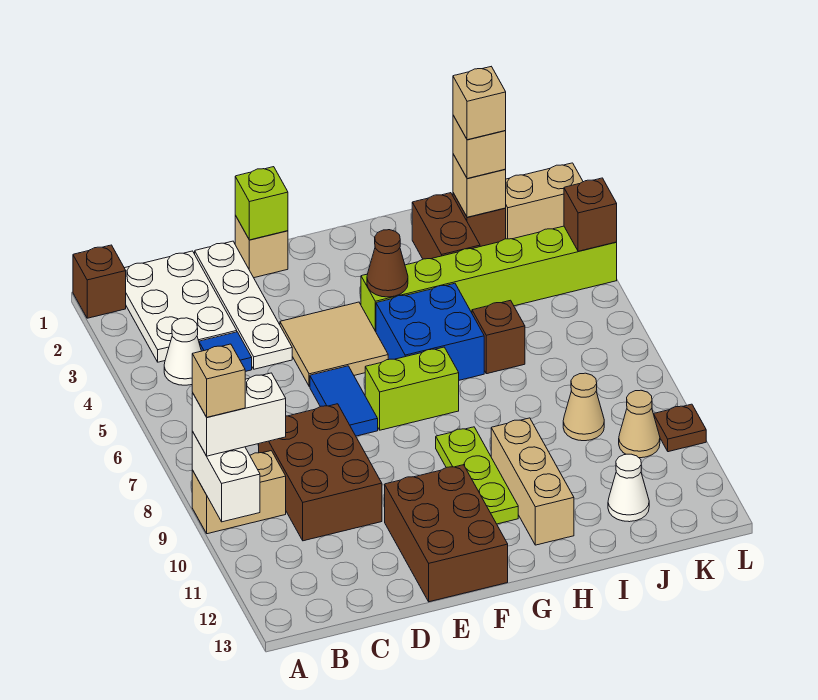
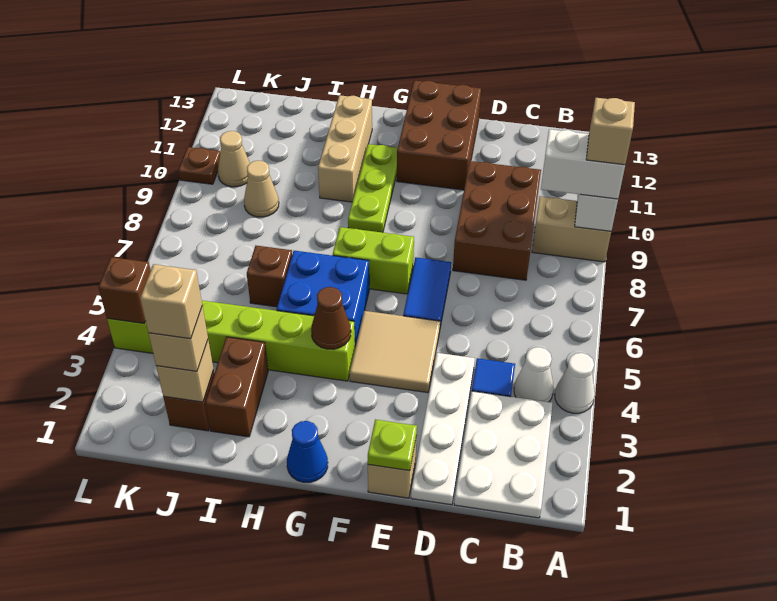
brown 1x1 brick [73,245,126,318] -> none
lime 1x1 brick [235,167,288,240] -> lime 1x1 plate [368,420,417,471]
none -> blue 1x1 cone [287,421,328,482]
white 1x1 cone [608,454,649,522] -> white 1x1 cone moved to [555,353,595,413]
tan 1x2 brick [506,163,583,239] -> none

